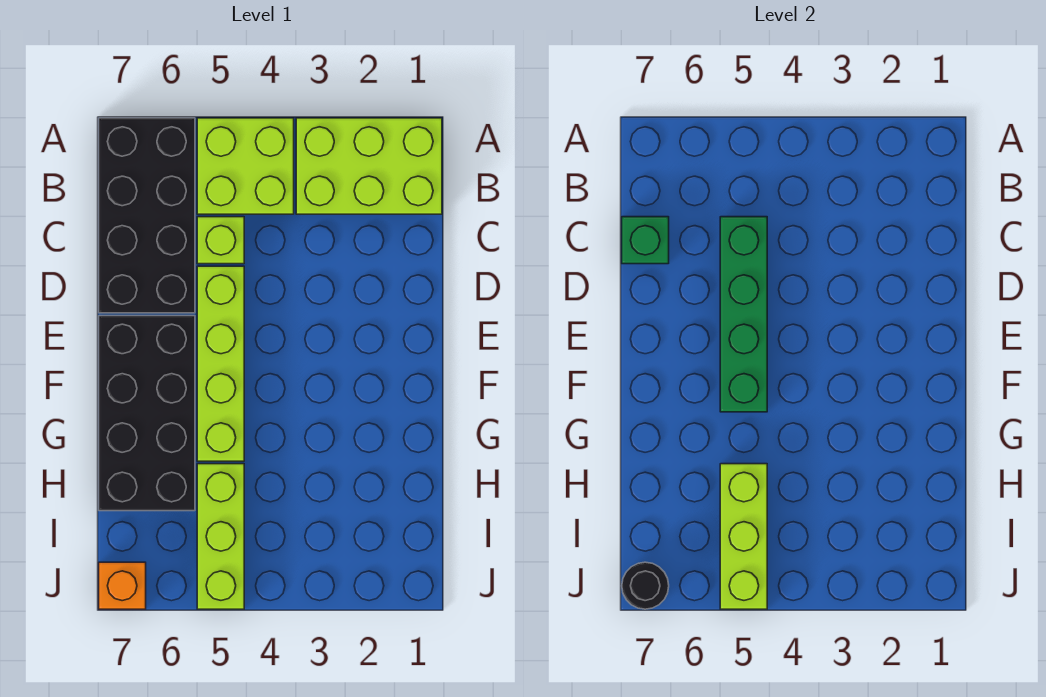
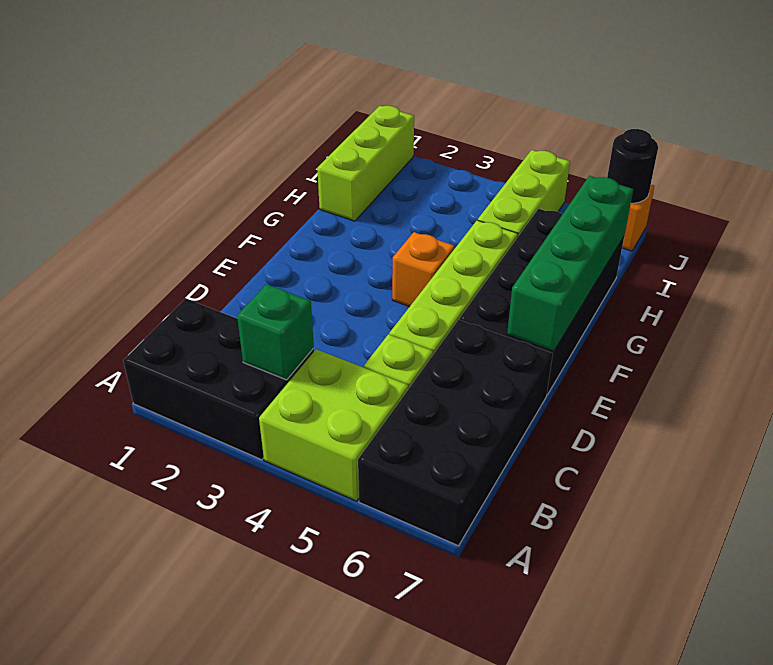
lime 2x3 brick [296,118,442,214] -> black 2x3 brick [123,299,314,460]
green 1x4 brick [720,217,767,412] -> green 1x4 brick moved to [507,176,633,351]
green 1x1 brick [622,217,669,264] -> green 1x1 brick moved to [237,284,314,380]
none -> orange 1x1 brick [392,232,454,307]
lime 1x3 brick [720,464,767,609] -> lime 1x3 brick moved to [317,106,414,221]

